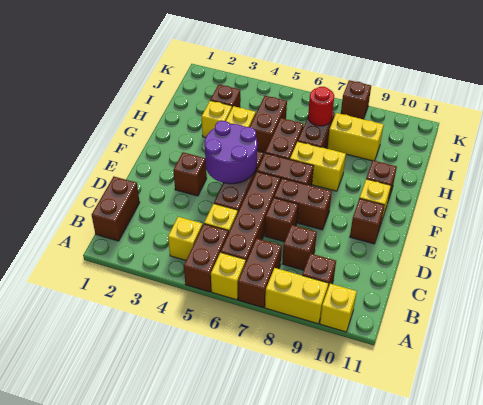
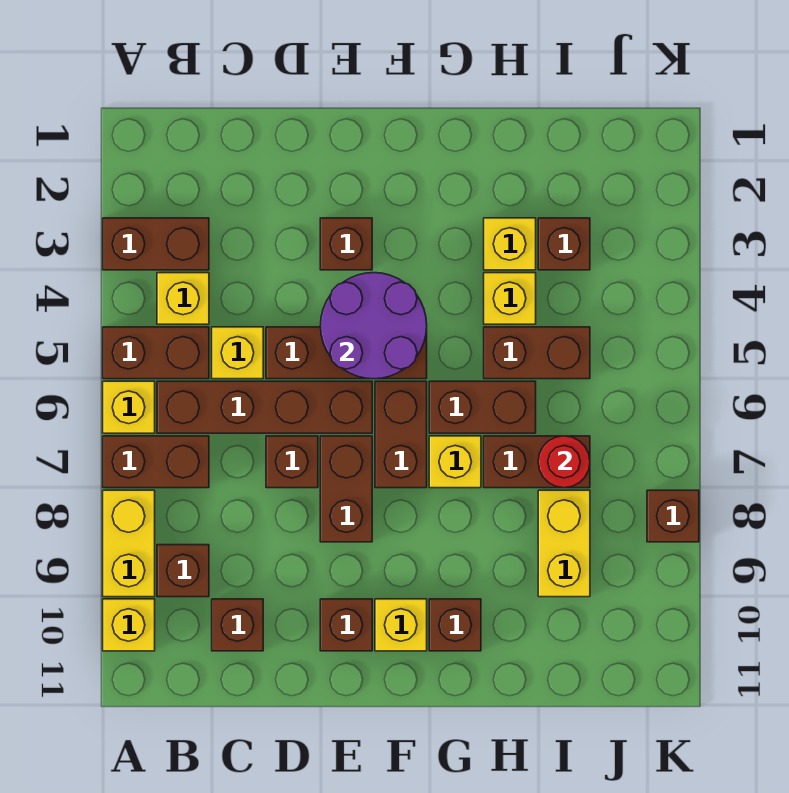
brown 1x2 brick [92,177,140,241] -> brown 1x2 brick moved to [103,218,209,270]
brown 1x1 brick [282,225,317,270] -> brown 1x1 brick moved to [212,599,263,651]
yellow 1x2 brick [290,141,346,191] -> yellow 1x1 brick [429,436,481,488]

